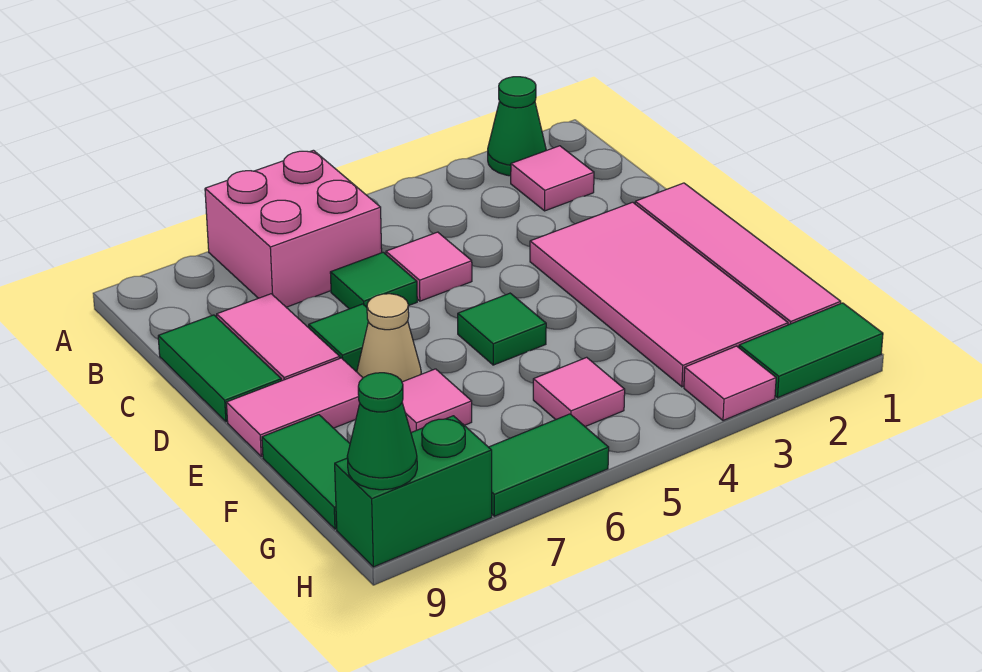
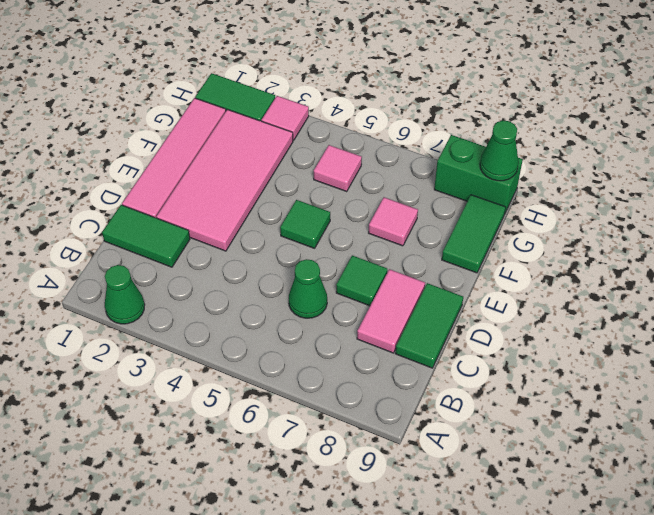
pink 2x2 brick [205,150,382,307] -> none
pink 1x1 tile [511,146,594,211] -> none
pink 1x1 tile [386,232,472,301] -> none
green 1x1 tile [330,252,417,309] -> green 1x1 cone [289,259,327,318]
tan 1x1 cone [357,294,421,382] -> none
pink 1x2 tile [226,358,363,457] -> none
green 1x2 tile [489,414,609,516] -> green 1x2 tile moved to [102,205,190,267]

